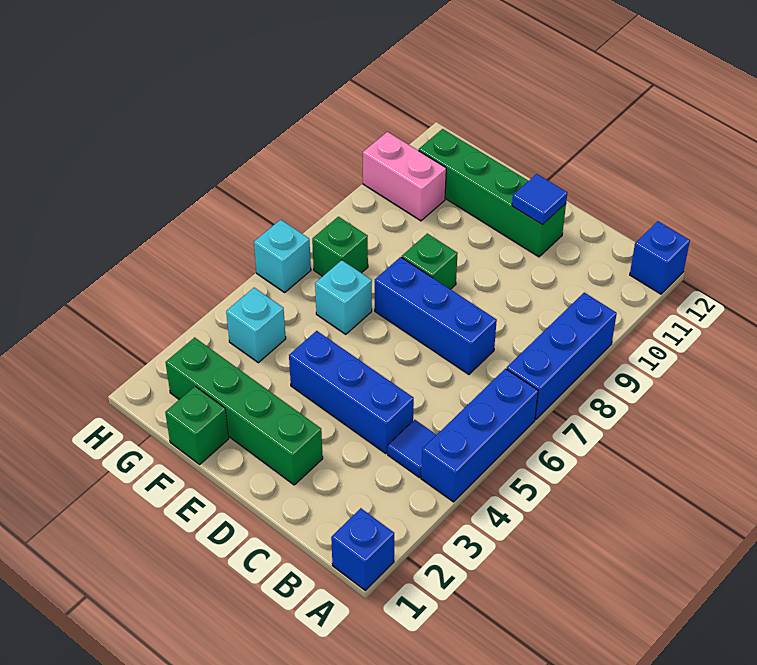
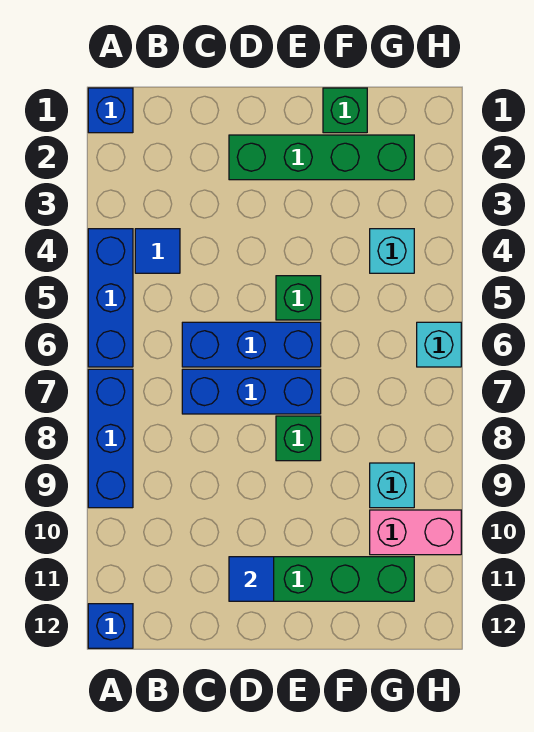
blue 1x3 brick [289,331,414,454] -> blue 1x3 brick moved to [182,322,321,367]
cyan 1x1 brick [315,260,372,334] -> cyan 1x1 brick moved to [370,463,414,508]
green 1x1 brick [312,217,368,276] -> green 1x1 brick moved to [276,276,321,320]

